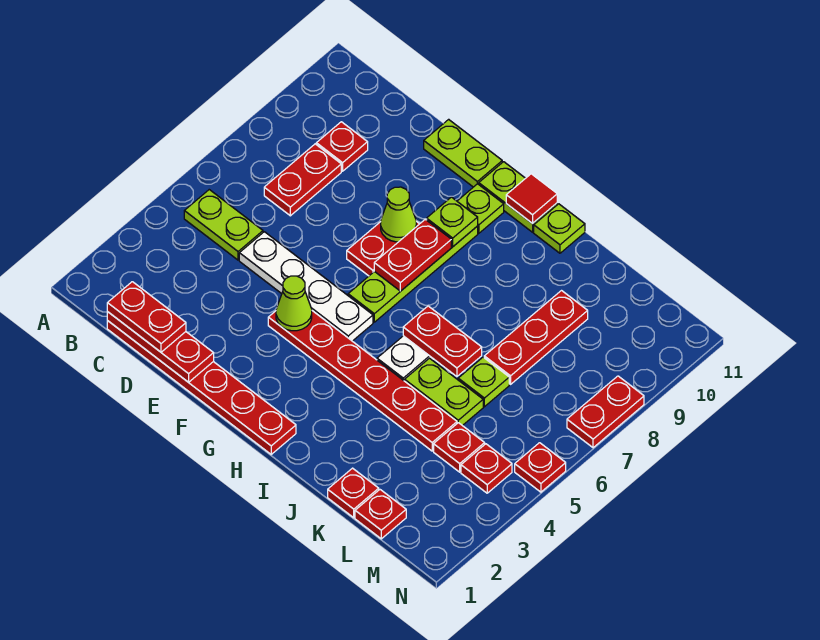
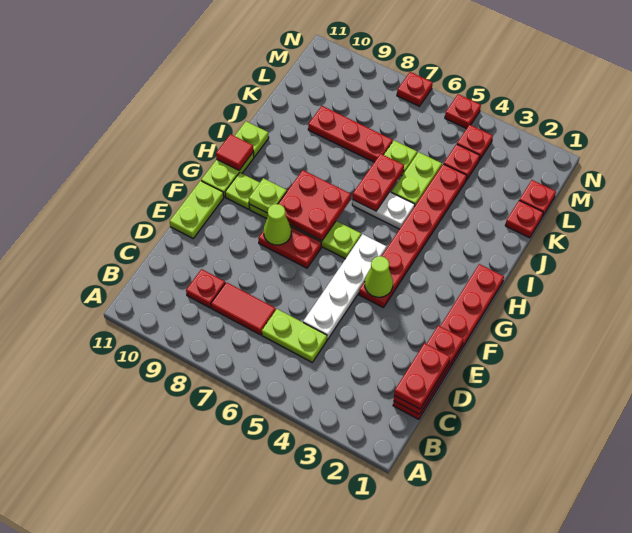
lime 1x2 plate [184,190,263,260] -> lime 1x2 plate turned to [262,309,327,362]
red 1x2 plate [264,144,341,216] -> red 1x2 tile [211,282,276,335]
red 1x2 plate [374,219,451,291] -> red 2x2 plate [278,170,351,241]
red 1x2 plate [567,376,644,448] -> red 1x1 plate [397,72,433,106]

